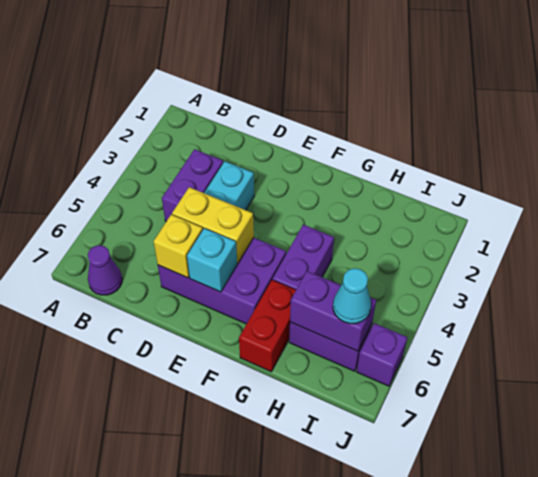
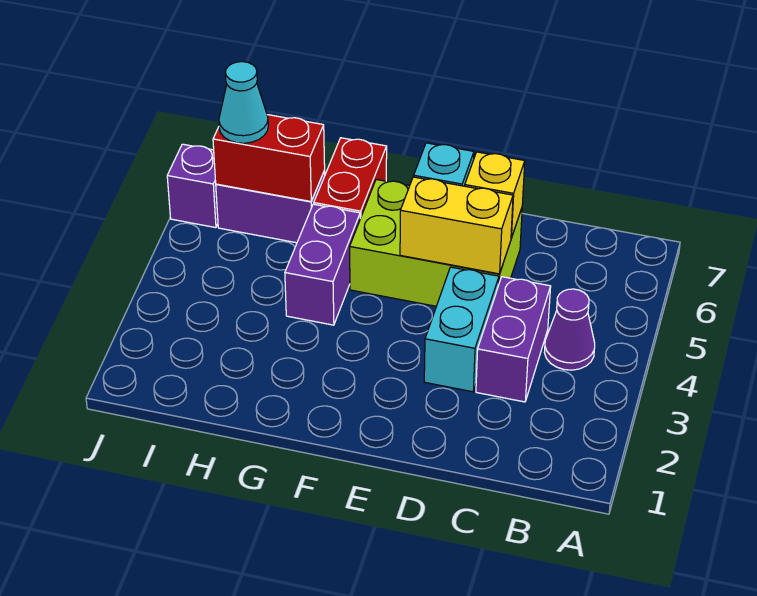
purple 1x1 cone [88,245,122,295] -> purple 1x1 cone moved to [544,289,595,370]
purple 2x3 brick [158,238,286,324] -> lime 2x3 brick [350,180,522,306]
purple 1x2 brick [290,271,376,351] -> red 1x2 brick [213,115,325,201]

